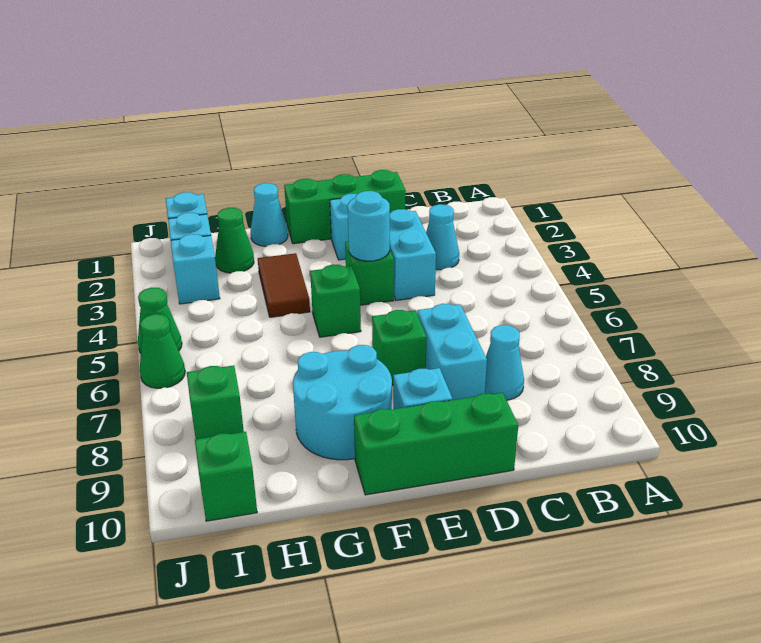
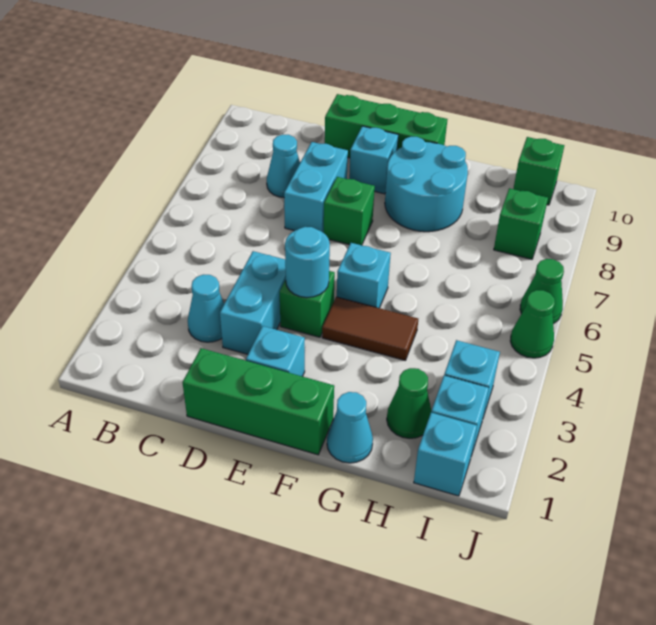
green 1x1 brick [310,264,361,337] -> cyan 1x1 brick [337,243,391,308]
brown 1x2 tile [258,253,310,317] -> brown 1x2 tile turned to [322,297,418,360]

